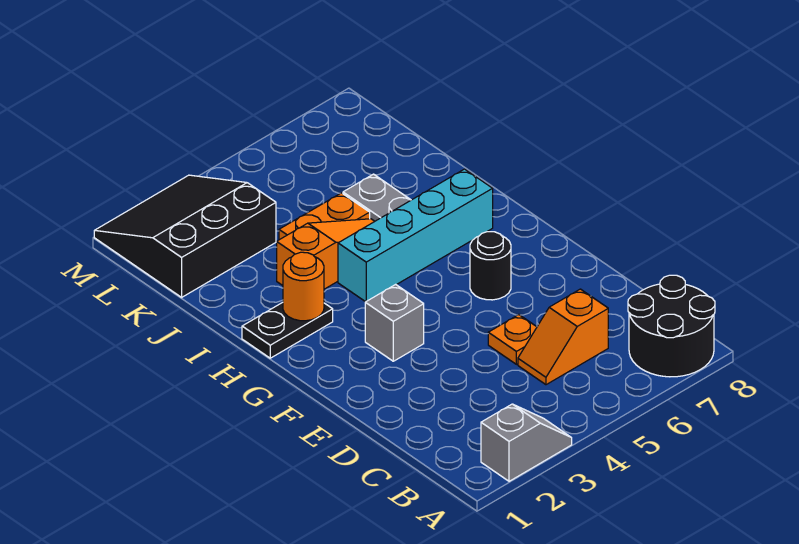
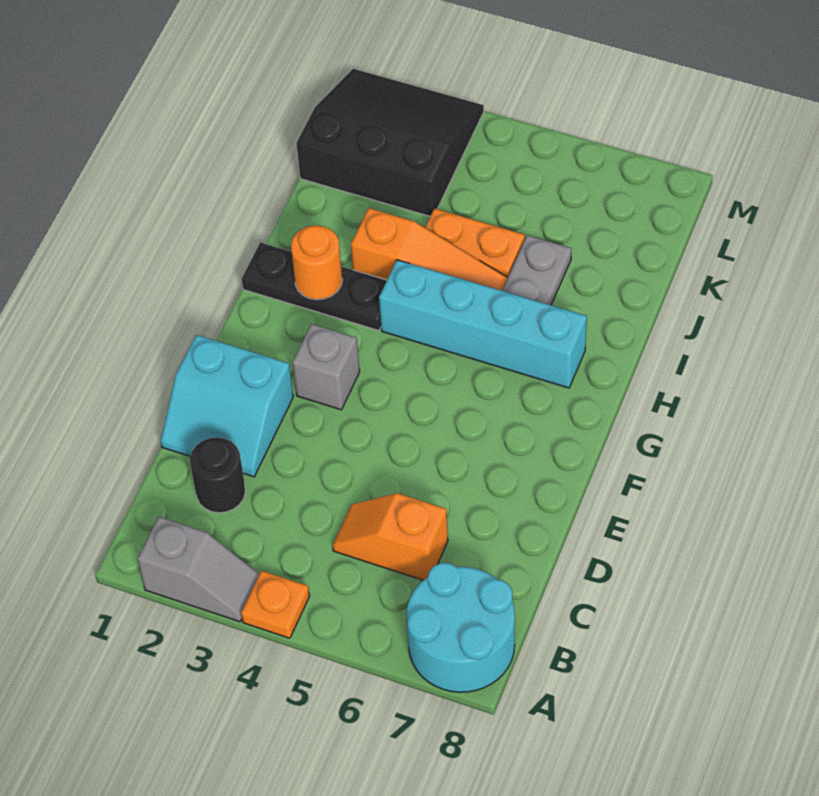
black 2x2 round brick [628,275,715,377] -> cyan 2x2 round brick [407,563,515,692]
none -> cyan 2x2 slope [161,335,293,477]
orange 1x1 plate [488,315,537,364] -> orange 1x1 plate moved to [241,571,310,638]
black 1x1 round brick [470,232,511,300] -> black 1x1 round brick moved to [190,437,245,513]
black 1x2 plate [242,302,333,358] -> black 1x3 plate [242,242,387,331]

